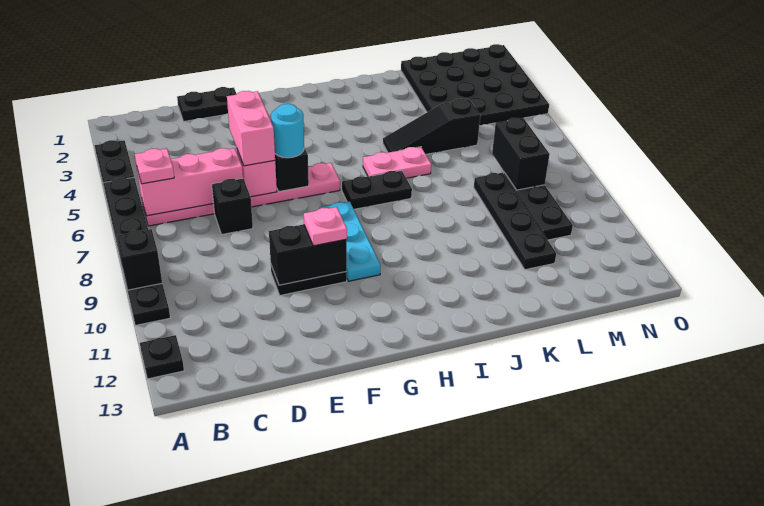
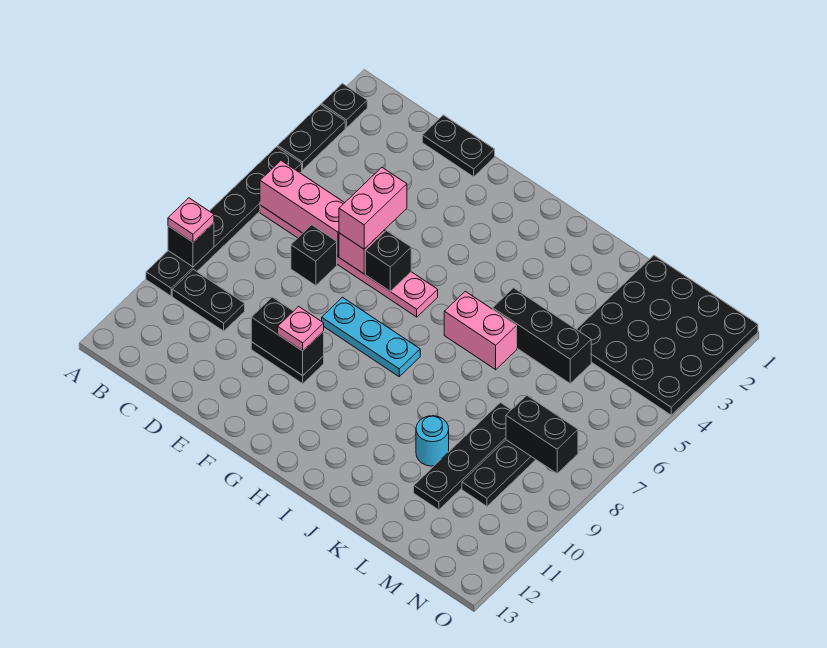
black 1x1 plate [140,335,184,379] -> black 1x1 plate moved to [321,84,367,128]
pink 1x1 plate [135,148,174,184] -> pink 1x1 plate moved to [168,198,214,242]
cyan 1x1 round brick [271,104,304,158] -> cyan 1x1 round brick moved to [416,416,449,466]
cyan 1x3 plate [320,201,381,281] -> cyan 1x3 plate turned to [322,297,420,376]
black 1x2 plate [342,170,412,209] -> black 1x2 plate moved to [172,269,245,331]
pink 1x2 plate [363,147,431,178] -> pink 1x2 brick [444,291,517,370]
black 1x3 slope [383,99,480,154] -> black 1x3 brick [493,288,591,383]
black 1x2 brick [492,118,550,190] -> black 1x2 brick turned to [506,395,578,473]

